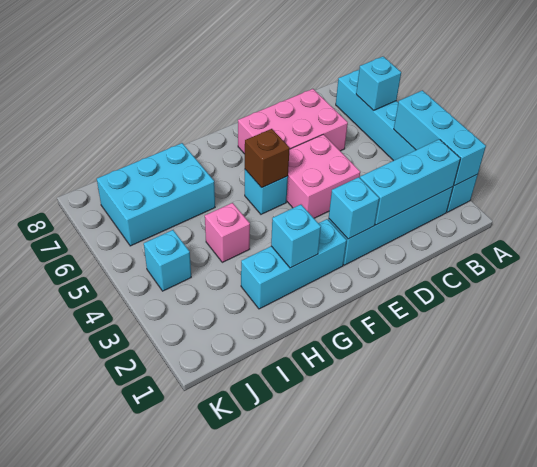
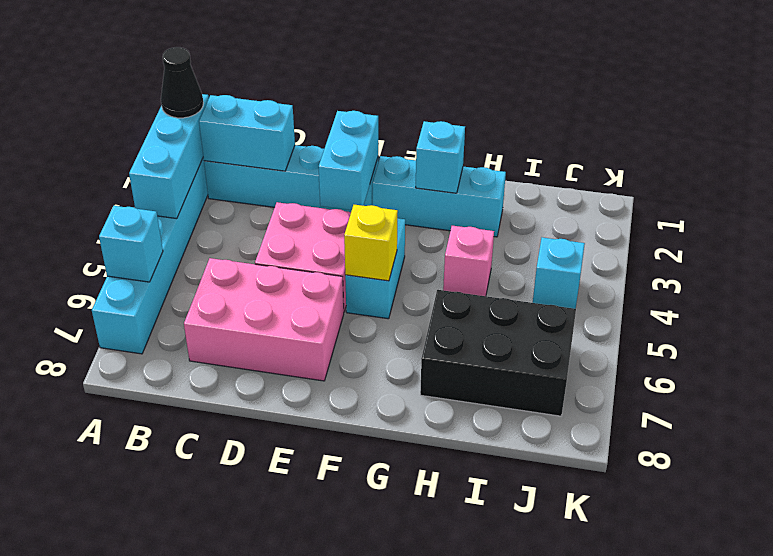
none -> black 1x1 cone [161,47,203,118]
cyan 1x3 brick [360,139,460,225] -> cyan 1x2 brick [199,95,295,171]
cyan 1x1 brick [329,177,379,239] -> cyan 1x2 brick [319,111,378,210]
cyan 1x1 brick [245,170,288,214] -> cyan 1x2 brick [345,218,405,319]
brown 1x1 brick [245,129,290,188] -> yellow 1x1 brick [344,205,398,281]
cyan 2x3 brick [97,143,215,246] -> black 2x3 brick [420,290,576,416]

